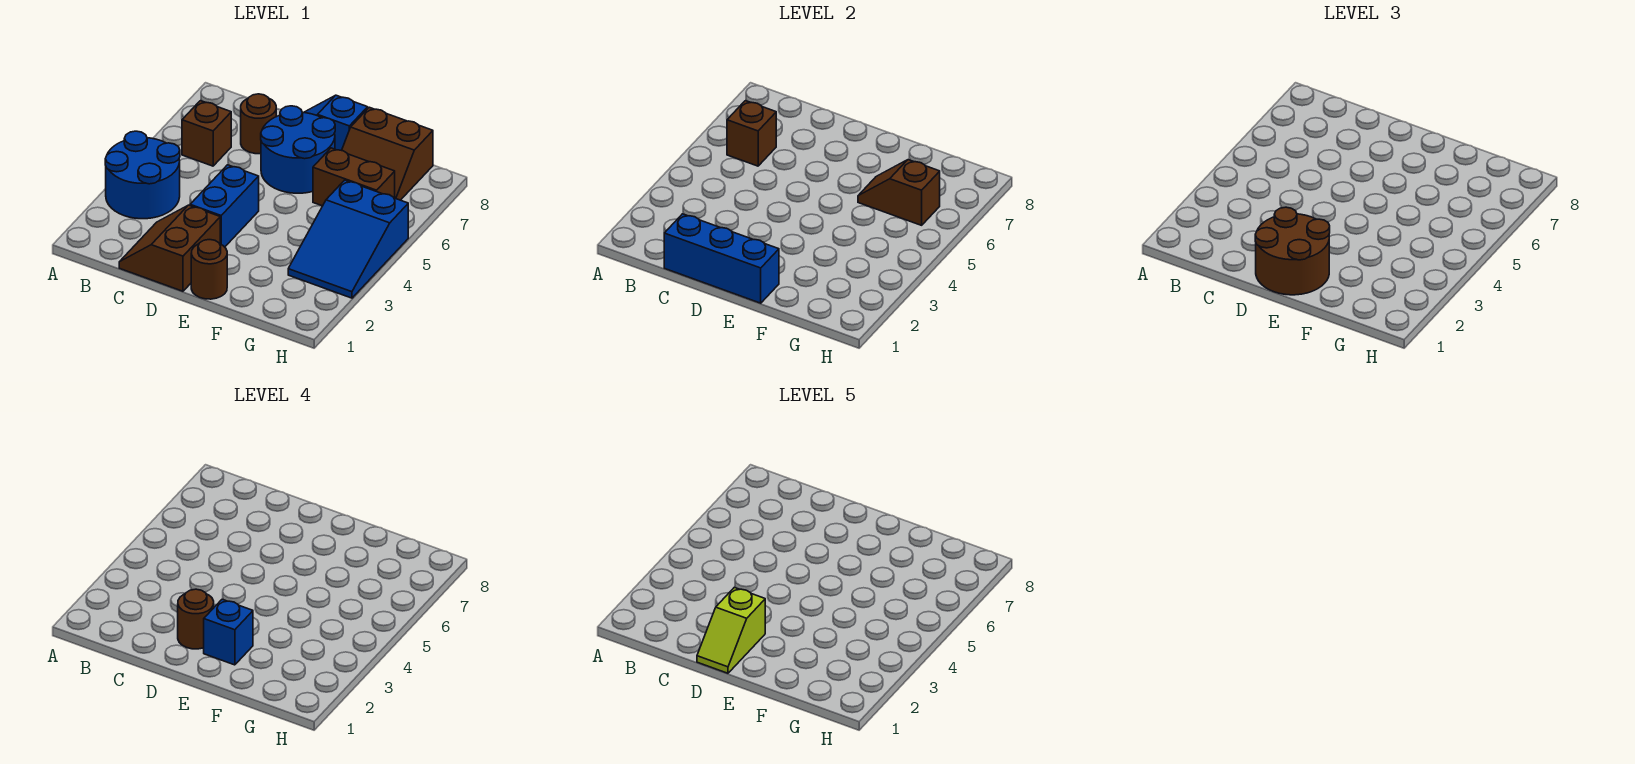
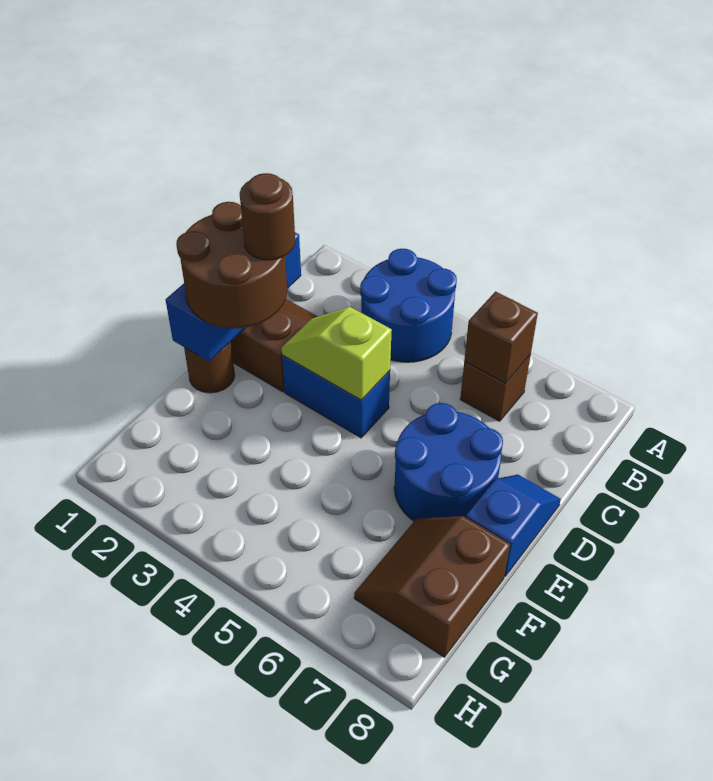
brown 1x1 round brick [241,94,276,154] -> none
lime 1x2 slope [697,587,765,673] -> lime 1x2 slope moved to [282,307,392,400]
blue 1x1 brick [204,599,253,665] -> none
brown 1x2 brick [313,148,395,206] -> none
brown 1x2 slope [858,160,940,225] -> none
blue 2x3 slope [288,180,408,298] -> none

